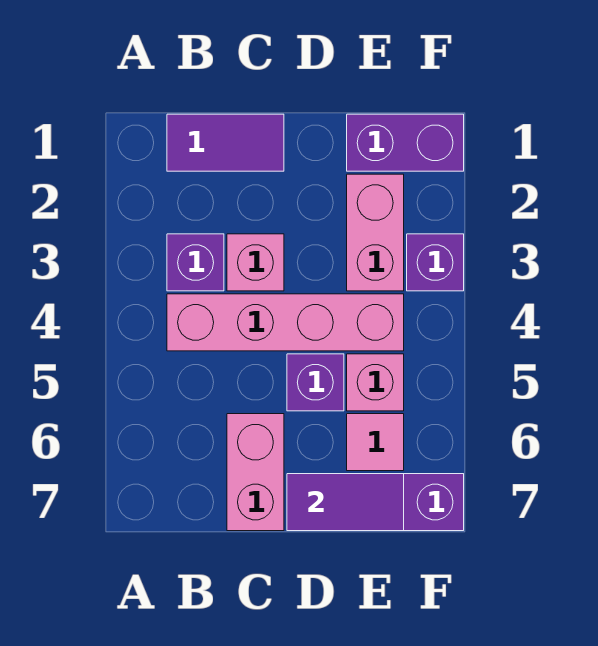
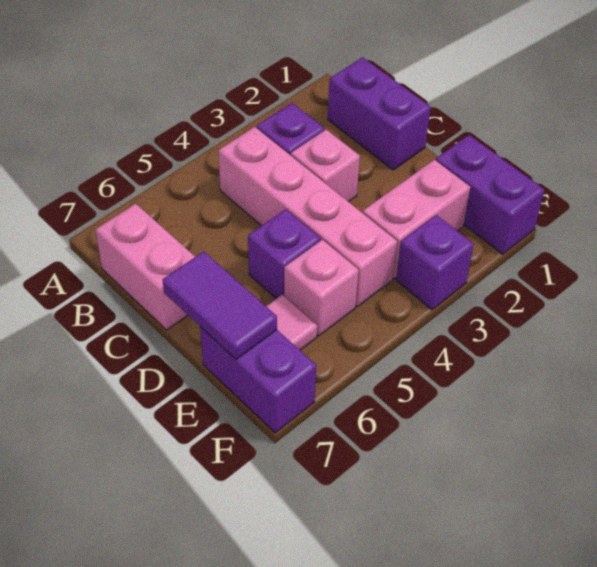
purple 1x2 tile [167,114,284,171] -> purple 1x2 brick [328,57,431,170]
pink 1x2 brick [227,414,284,531] -> pink 1x2 brick turned to [96,204,195,330]

